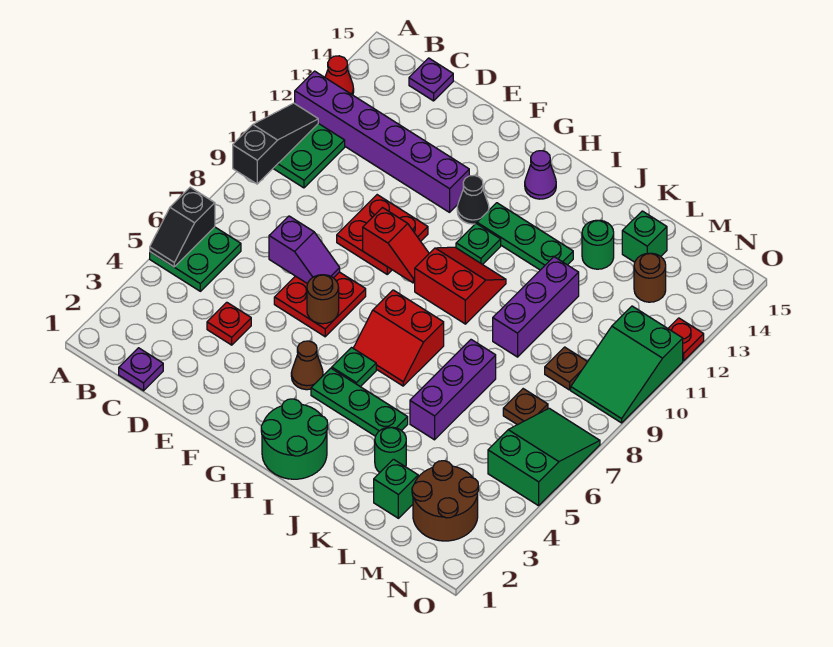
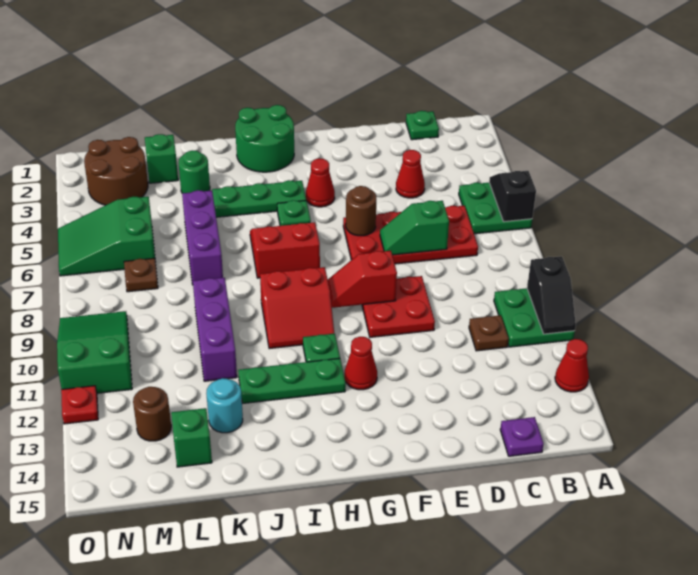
black 1x3 slope [233,103,318,184] -> black 1x2 slope [527,256,576,334]
purple 1x6 brick [295,71,469,212] -> none
purple 1x1 plate [119,348,163,391] -> green 1x1 plate [406,111,439,140]
red 1x1 plate [207,302,251,345] -> red 1x1 cone [396,150,425,198]
purple 1x2 slope [269,216,340,284] -> green 1x2 slope [380,201,449,255]
red 2x2 plate [274,272,366,337] -> red 2x4 plate [343,206,478,264]
brown 1x1 cone [291,341,323,390] -> red 1x1 cone [306,158,335,207]
black 1x1 cone [457,175,489,224] -> red 1x1 cone [344,337,377,390]
purple 1x1 cone [525,151,556,199] -> none
green 1x1 round brick [582,220,614,269] -> cyan 1x1 round brick [206,378,243,433]
brown 1x1 plate [545,347,587,390] -> brown 1x1 plate moved to [469,315,509,351]
green 2x3 slope [488,408,600,506] -> green 2x3 slope turned to [58,197,155,276]

